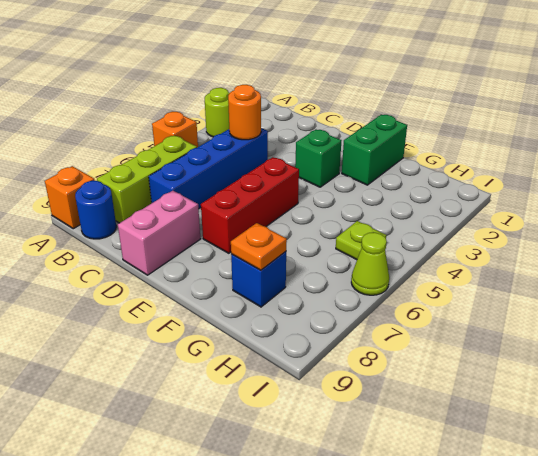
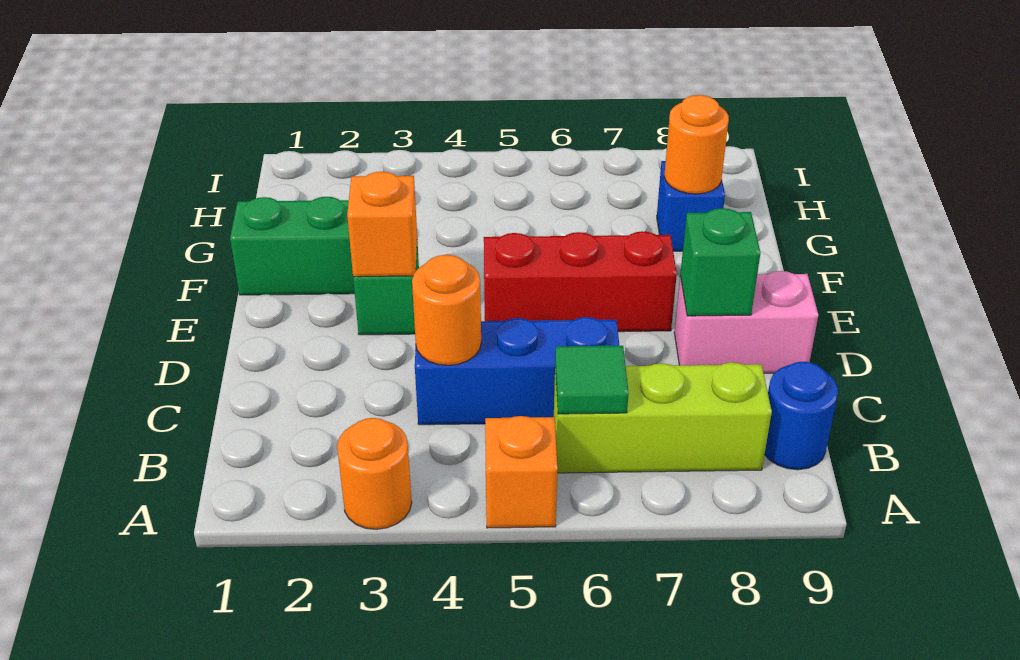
lime 1x1 round brick [205,88,229,137] -> orange 1x1 round brick [337,418,412,529]
orange 1x1 brick [45,166,95,229] -> orange 1x1 brick moved to [347,172,417,277]
none -> green 1x1 tile [555,346,629,414]
blue 1x4 brick [149,128,268,209] -> blue 1x3 brick [415,317,619,425]
none -> green 1x1 brick [680,208,760,316]
orange 1x1 plate [231,223,287,270] -> orange 1x1 round brick [664,95,729,194]
lime 1x1 plate [336,221,386,260] -> none
lime 1x1 cone [351,232,389,295] -> none

